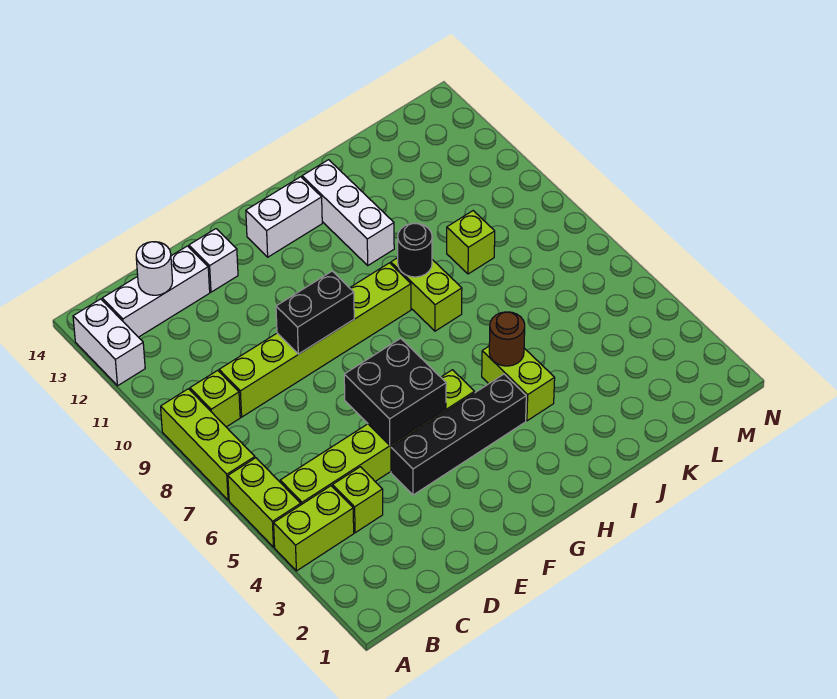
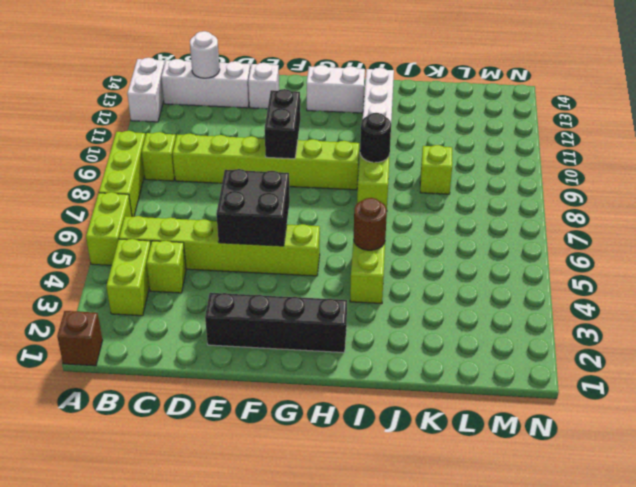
none -> brown 1x1 brick [57,311,102,366]
lime 1x2 brick [274,486,354,571] -> lime 1x2 brick turned to [106,239,151,316]
black 1x4 brick [391,374,526,495] -> black 1x4 brick moved to [205,293,347,353]
black 1x2 brick [276,271,354,354] -> black 1x2 brick turned to [265,89,300,159]

